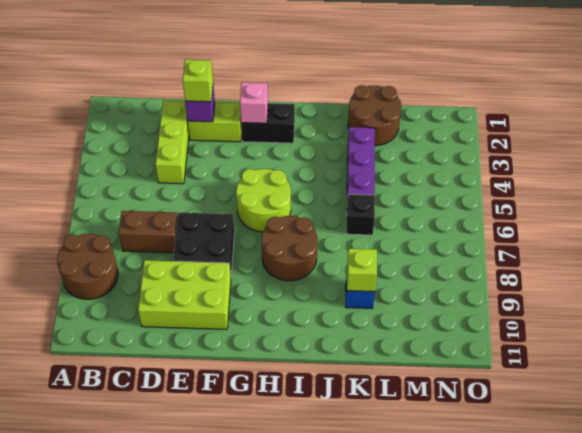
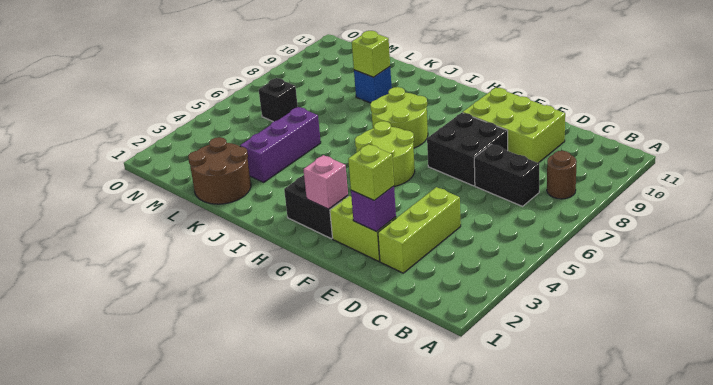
brown 2x2 round brick [57,234,118,299] -> brown 1x1 round brick [547,151,577,199]
brown 1x2 brick [119,211,177,253] -> black 1x2 brick [474,144,539,206]
brown 2x2 round brick [261,216,317,281] -> lime 2x2 round brick [370,87,428,148]
black 1x1 brick [347,194,375,235] -> black 1x1 brick moved to [259,78,298,122]

